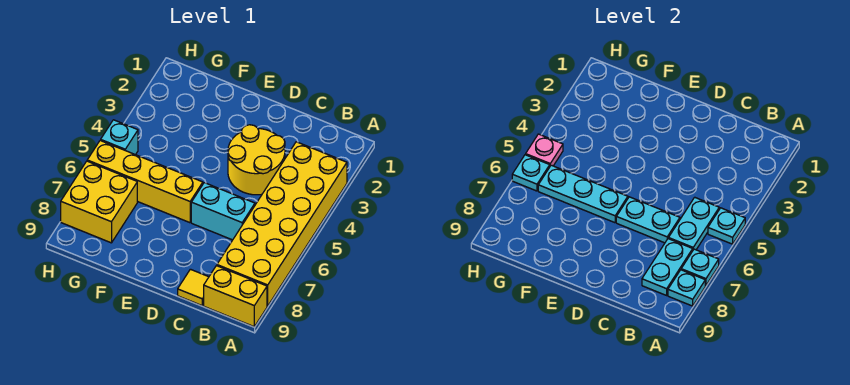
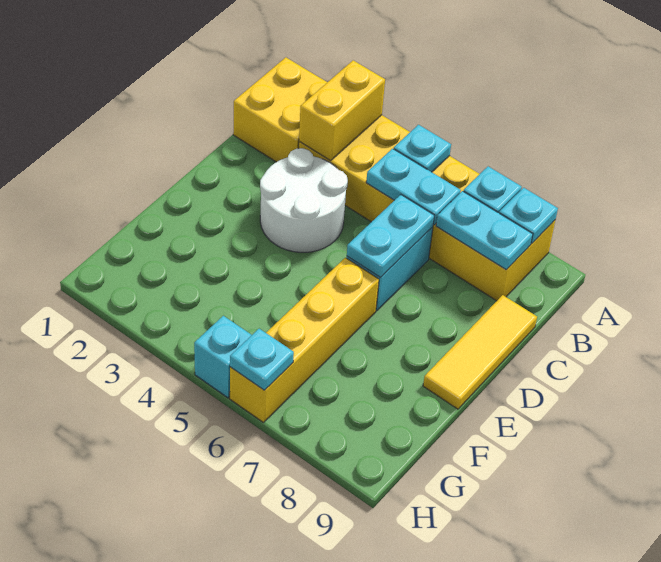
yellow 1x2 brick [204,266,267,327] -> yellow 1x2 brick moved to [299,60,385,160]
yellow 2x2 round brick [228,125,285,195] -> white 2x2 round brick [260,148,348,252]
yellow 1x1 tile [178,269,209,305] -> yellow 1x3 tile [423,295,537,409]
cyan 1x3 plate [538,165,628,223] -> none
yellow 2x2 brick [61,161,137,243] -> yellow 2x2 brick moved to [233,57,327,162]
pink 1x1 plate [526,134,563,166] -> none

